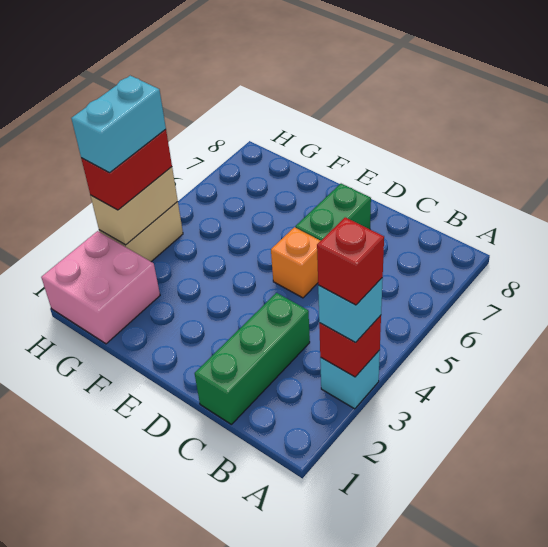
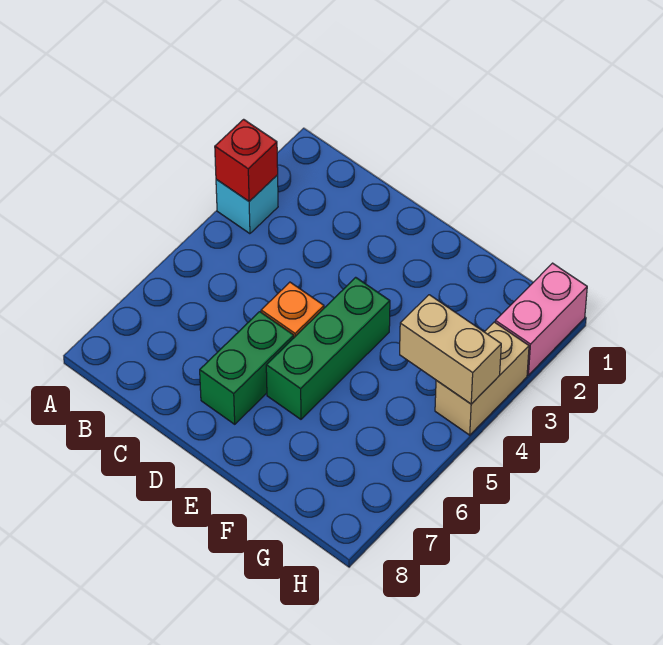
cyan 1x1 brick [318,278,383,343] -> none
red 1x1 brick [317,217,384,305] -> none
green 1x3 brick [195,293,310,424] -> green 1x3 brick moved to [266,277,390,419]
pink 2x2 brick [41,231,160,344] -> pink 1x2 brick [495,263,587,375]
tan 1x2 brick [91,167,178,245] -> tan 1x2 brick turned to [400,295,501,404]
red 1x2 brick [81,129,172,210] -> none
cyan 1x2 brick [71,76,166,173] -> none

